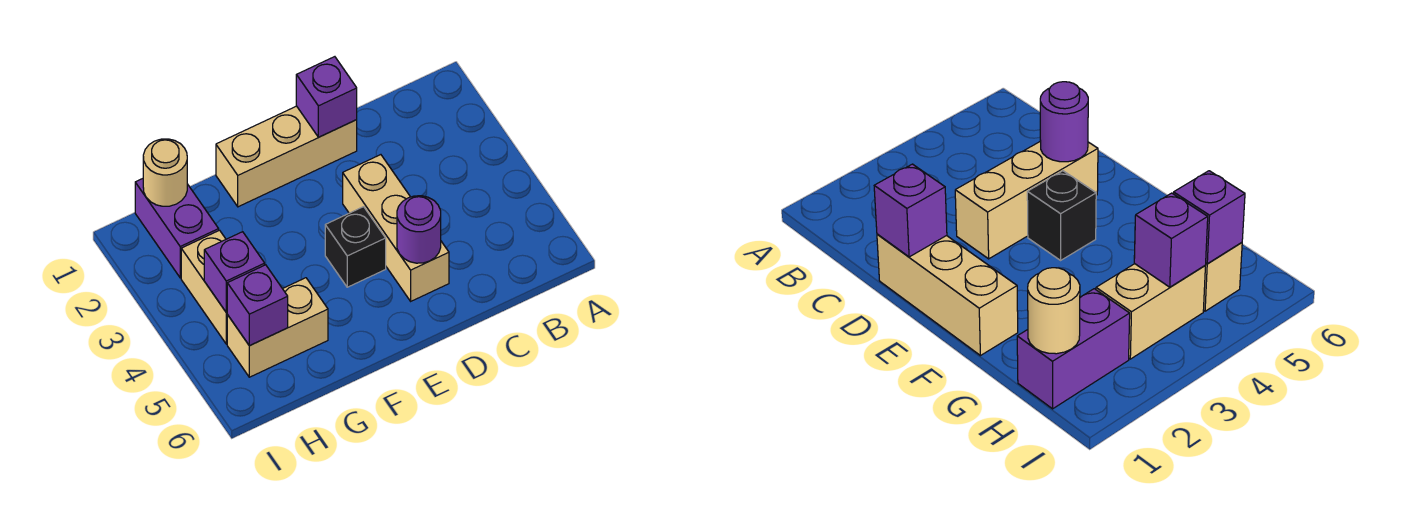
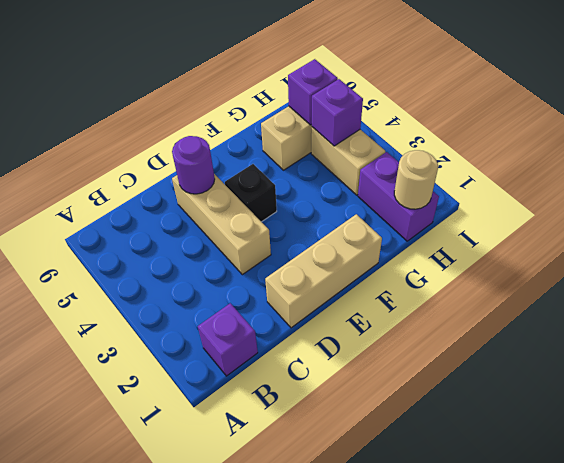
purple 1x1 brick [296,57,357,137] -> purple 1x1 brick moved to [198,303,258,376]

